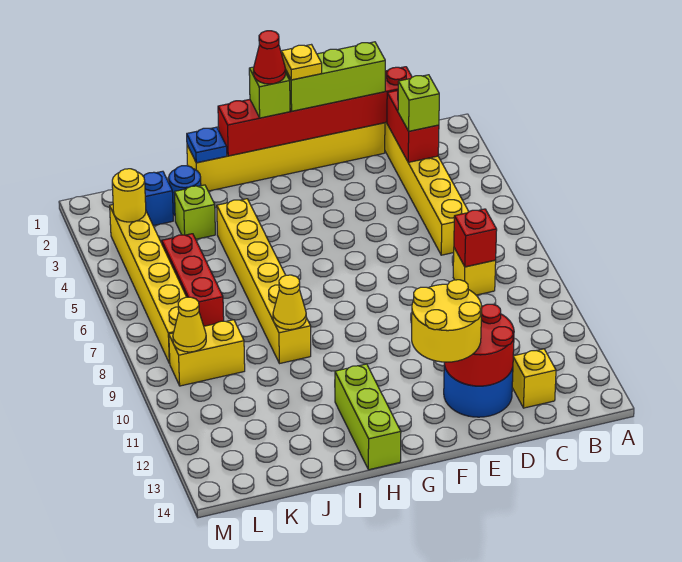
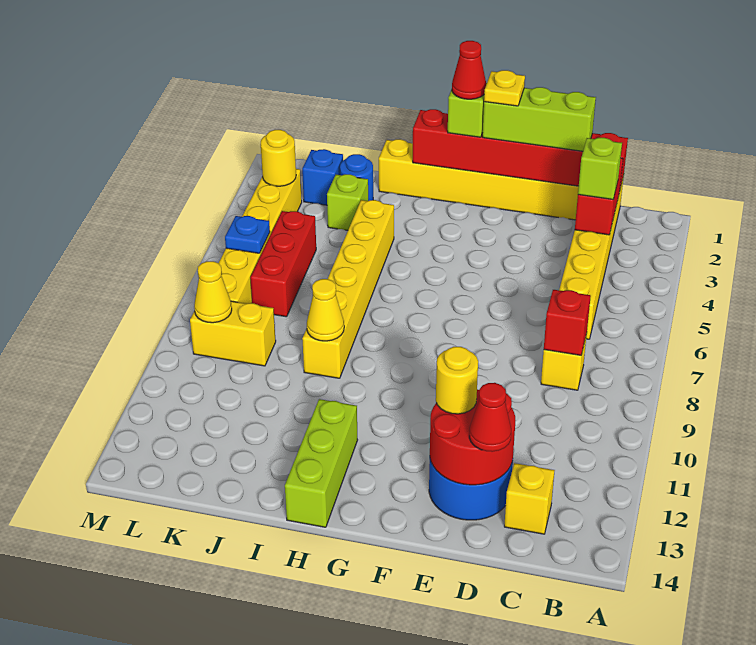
none -> red 1x1 cone [469,383,511,452]
yellow 2x2 round brick [412,280,482,362] -> yellow 1x1 round brick [436,347,478,414]
blue 1x1 plate [187,127,227,163] -> blue 1x1 plate moved to [225,216,270,253]

